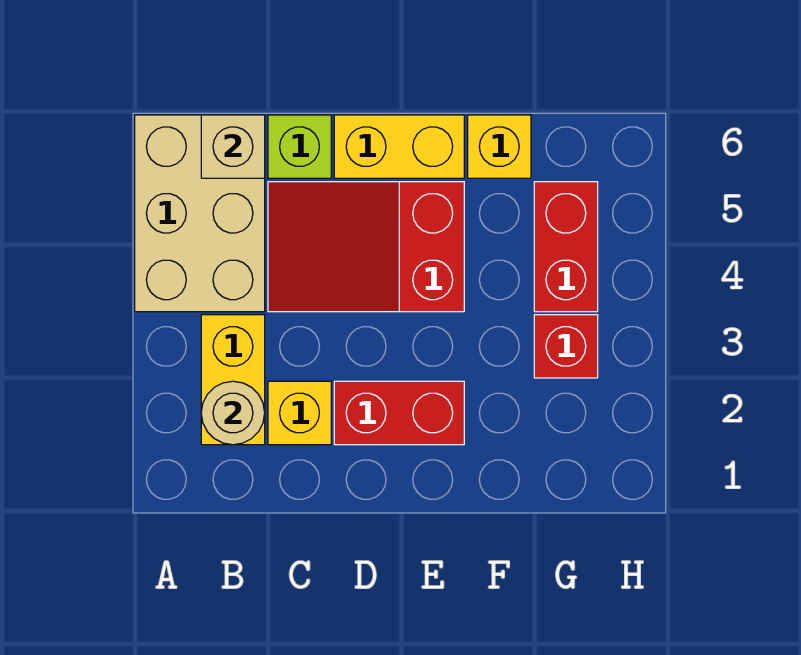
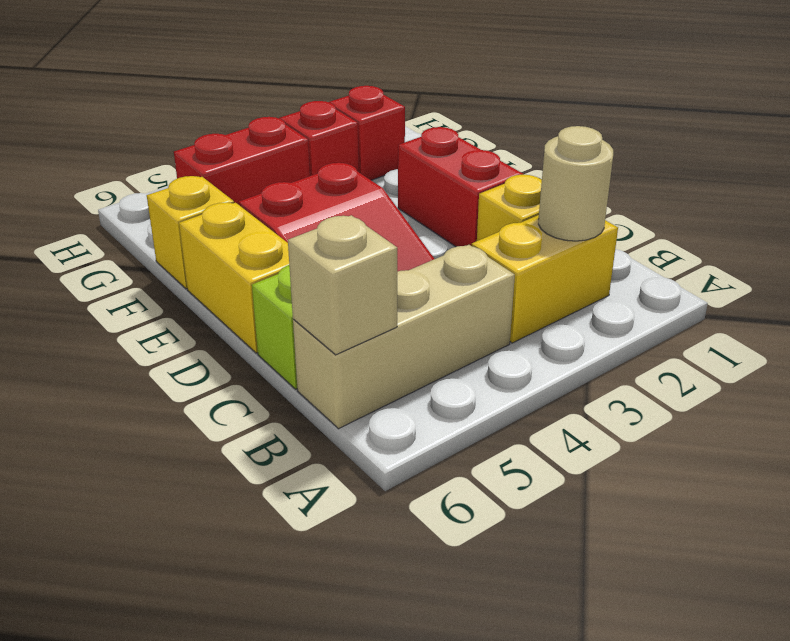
tan 2x3 brick [135,115,265,312] -> tan 1x3 brick [293,245,515,429]
none -> red 1x1 brick [329,86,405,180]

